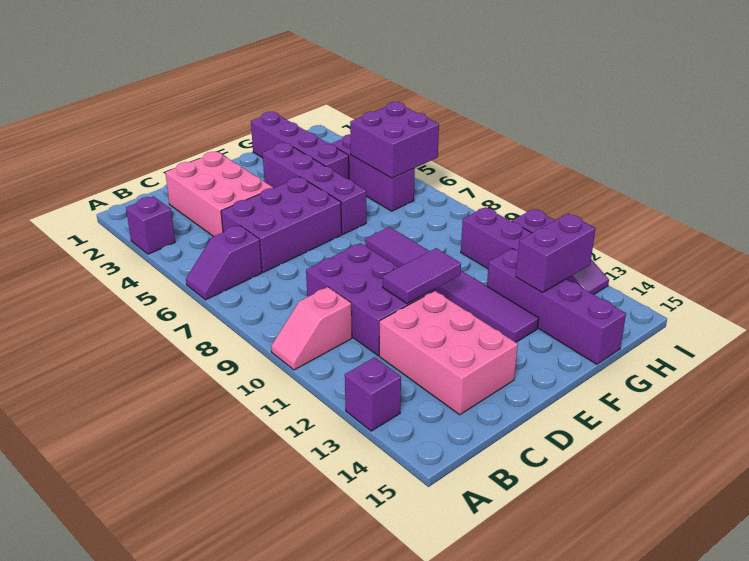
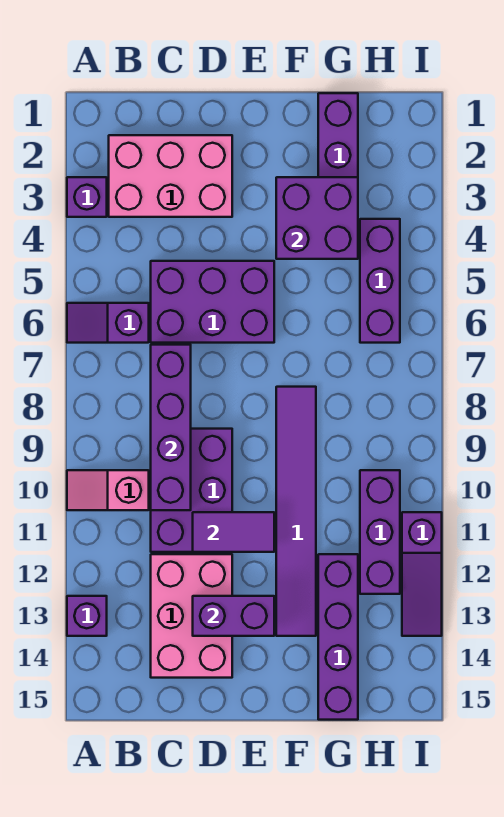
pink 2x3 brick [165,152,273,237] -> pink 2x3 brick turned to [109,135,232,217]
purple 1x4 brick [263,143,366,234] -> purple 1x4 brick moved to [151,345,191,510]
purple 1x2 brick [516,214,596,292] -> purple 1x2 brick moved to [193,596,274,636]
purple 2x2 brick [350,102,439,178] -> purple 2x2 brick moved to [276,177,358,259]

